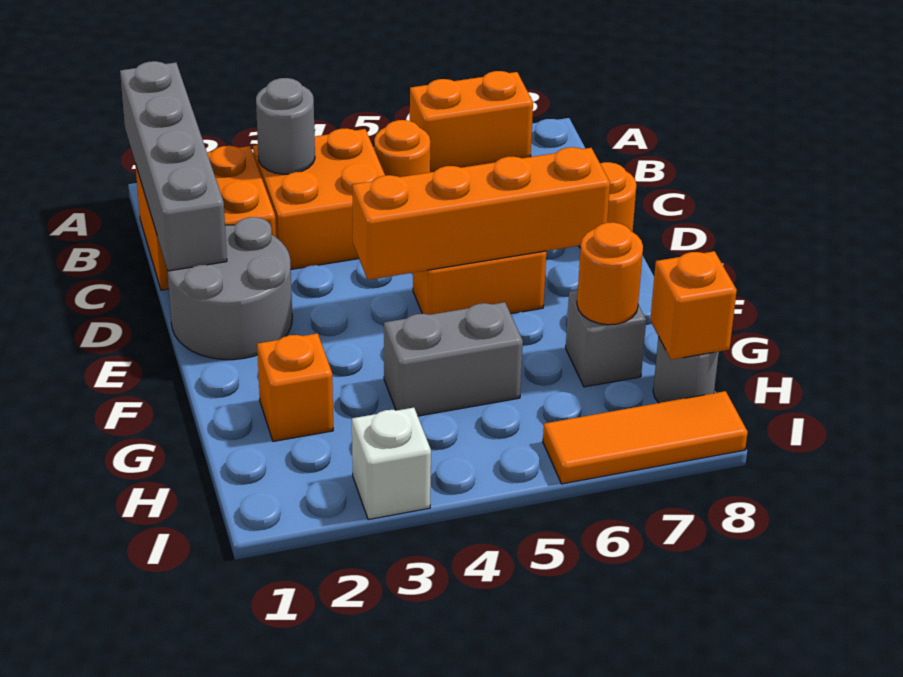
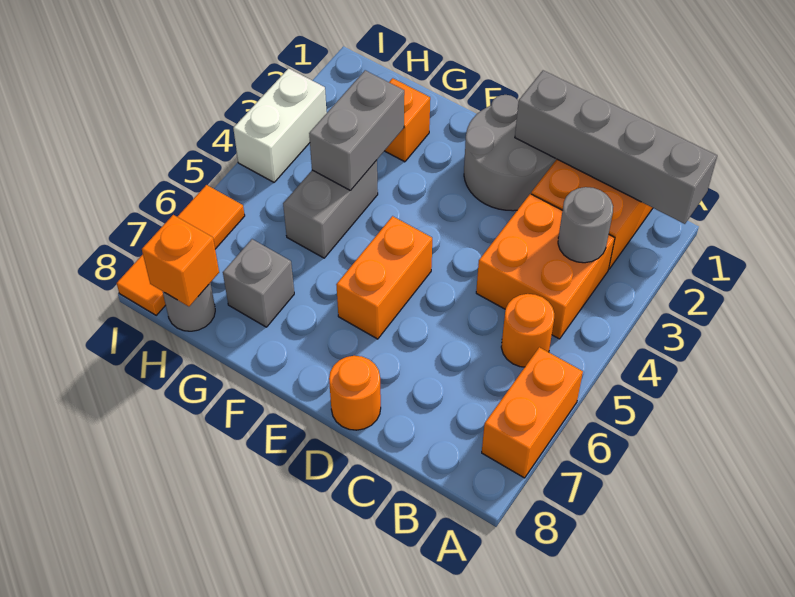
orange 1x4 brick [352,147,610,280] -> none
none -> grey 1x2 brick [309,70,404,191]
orange 1x1 round brick [577,222,643,325] -> none
white 1x1 brick [352,408,431,520] -> white 1x2 brick [233,68,327,182]

